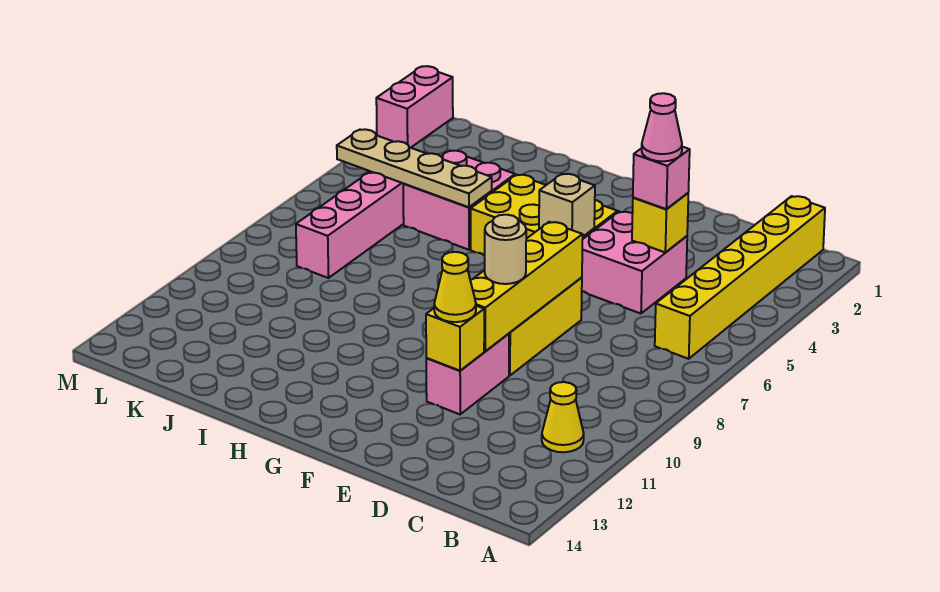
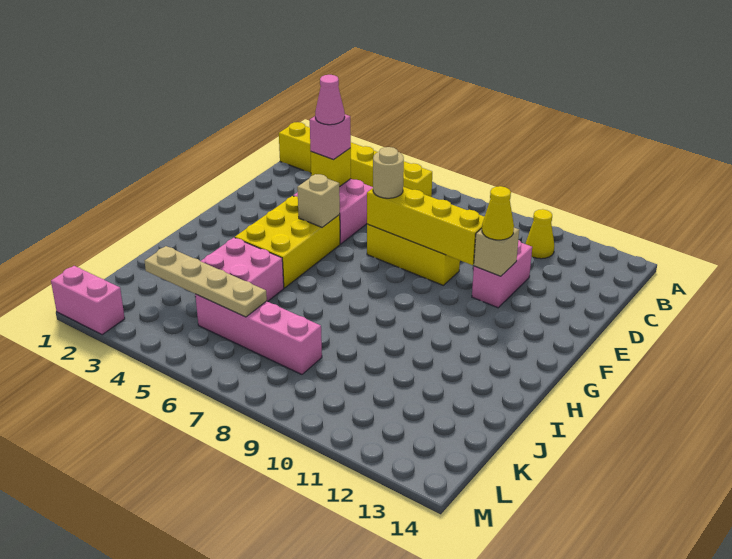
tan 1x1 round brick [485,215,526,284] -> tan 1x1 round brick moved to [373,147,404,198]
pink 1x2 brick [426,334,509,414] -> pink 1x2 brick turned to [472,240,532,308]
yellow 1x1 brick [426,306,484,371] -> tan 1x1 brick [474,228,519,276]
tan 1x4 plate [337,129,492,207] -> tan 1x4 plate turned to [145,246,267,317]

